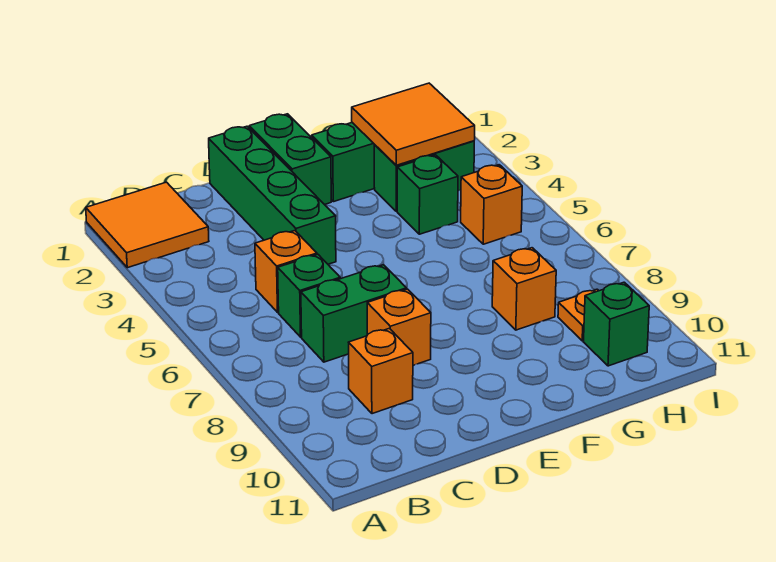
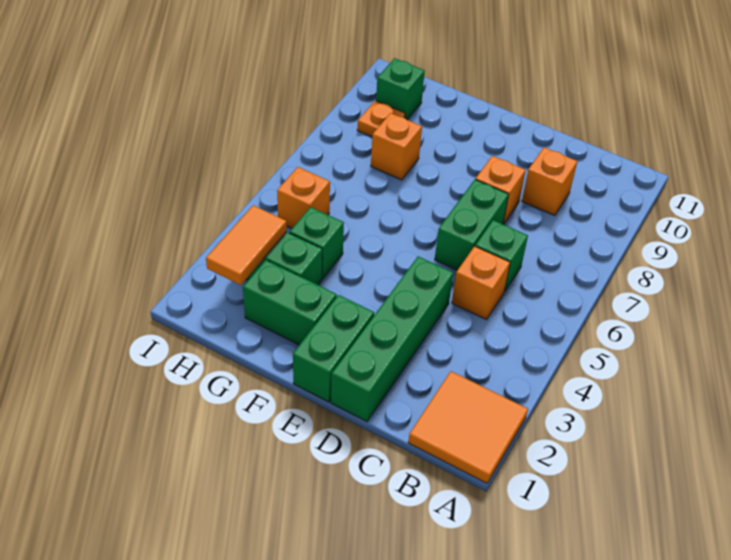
green 1x2 brick [301,265,406,362] -> green 1x2 brick turned to [435,180,509,270]
orange 2x2 tile [352,83,475,165] -> orange 1x2 tile [206,205,287,285]

